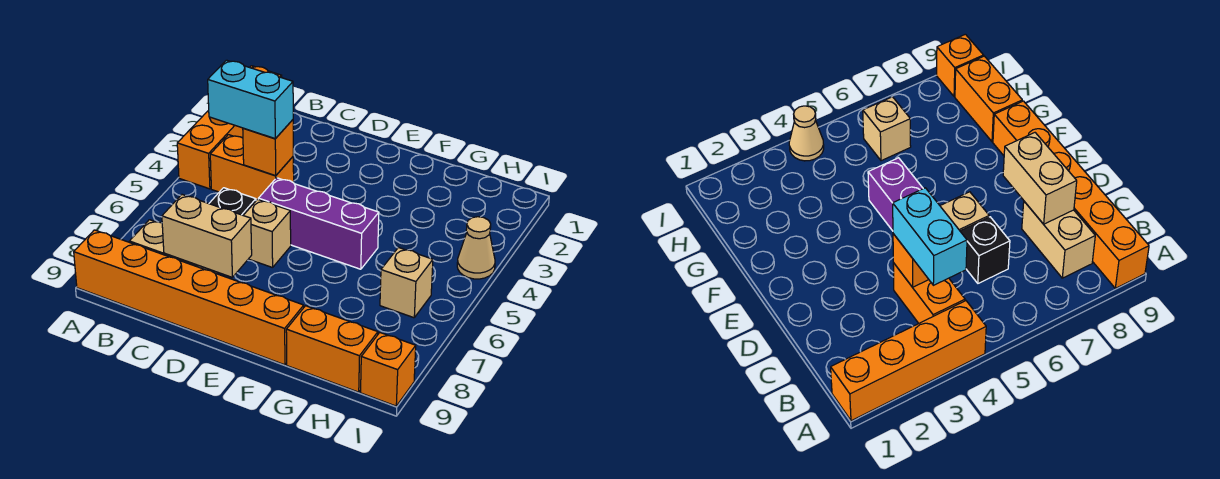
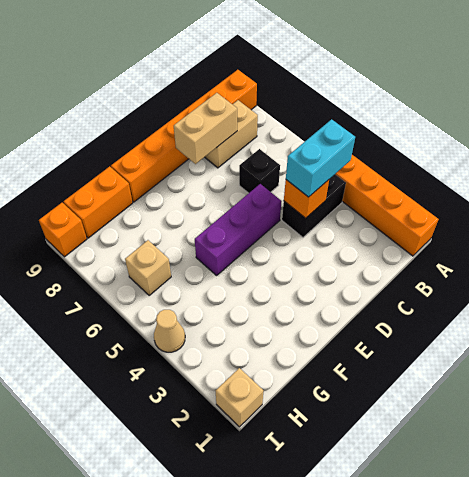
orange 1x2 brick [210,135,294,200] -> black 1x2 brick [282,174,346,237]
tan 1x1 brick [243,199,291,268] -> tan 1x1 brick moved to [216,368,263,427]

